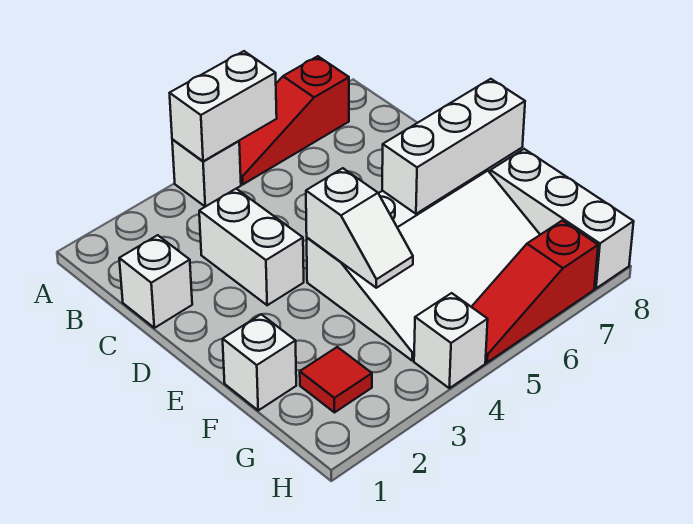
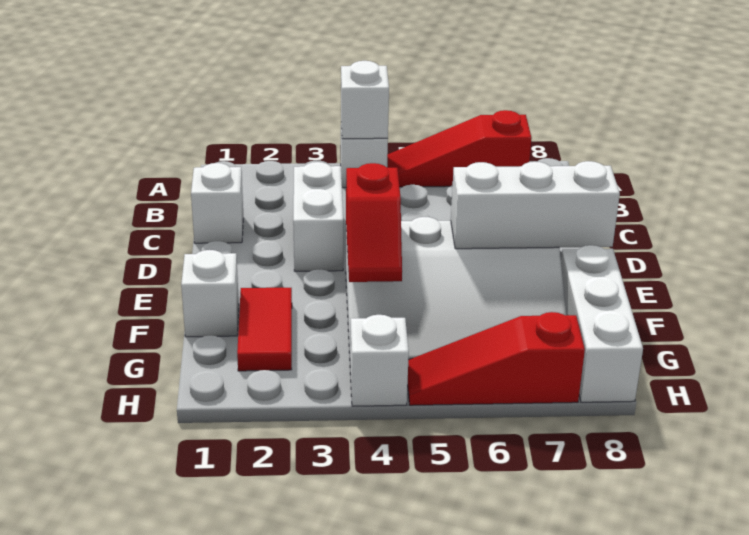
white 1x2 brick [170,51,277,161] -> white 1x1 brick [341,61,389,139]
white 1x2 slope [306,168,413,288] -> red 1x2 slope [346,163,402,282]
red 1x1 tile [300,347,372,413] -> red 1x2 tile [237,288,292,371]

